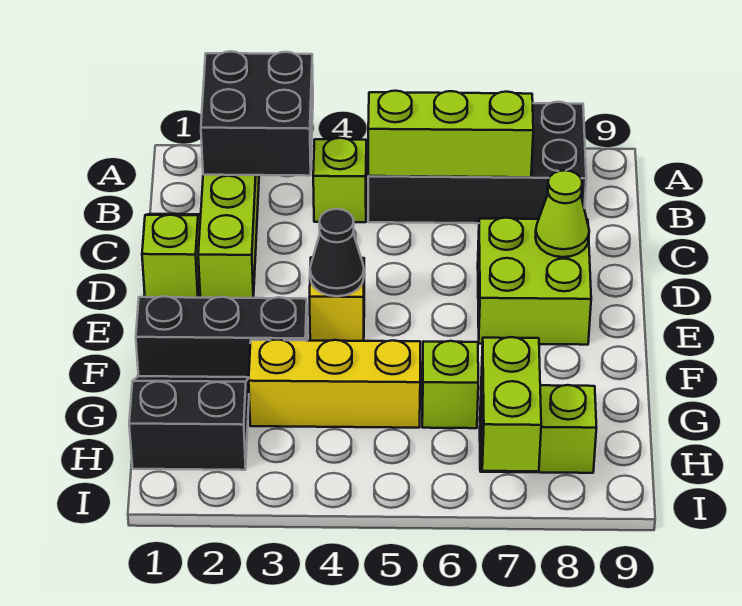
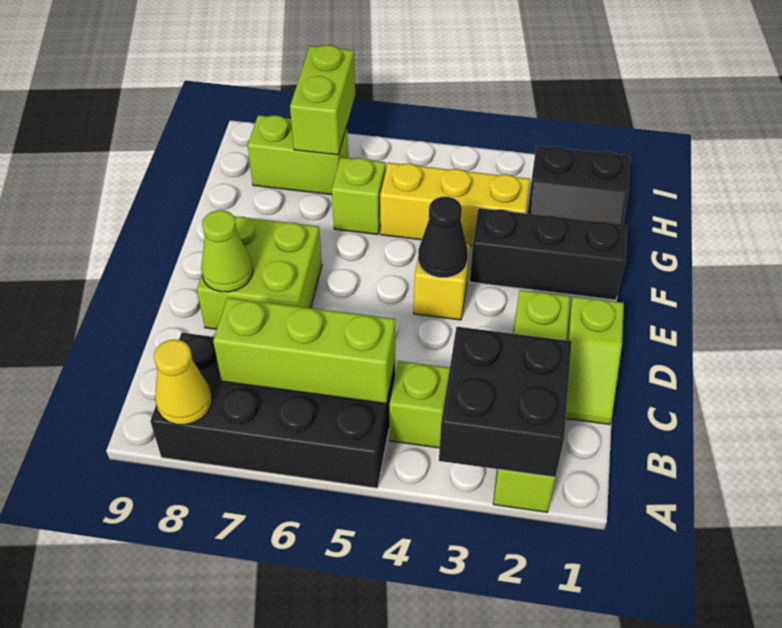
none -> yellow 1x1 cone [154,340,212,425]

